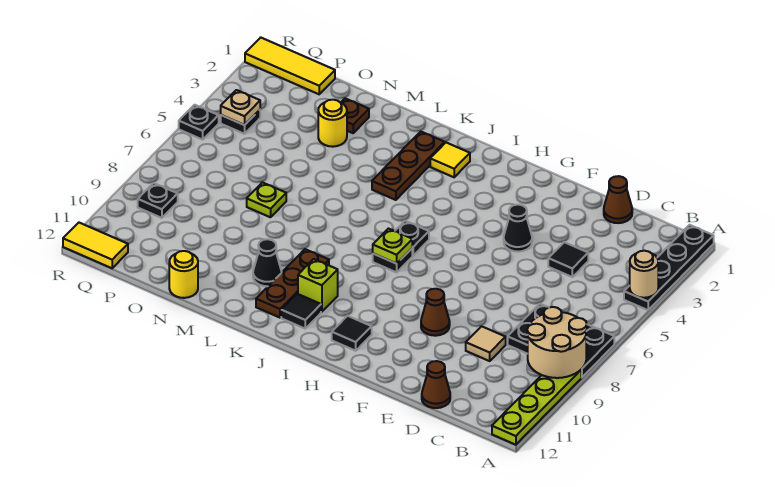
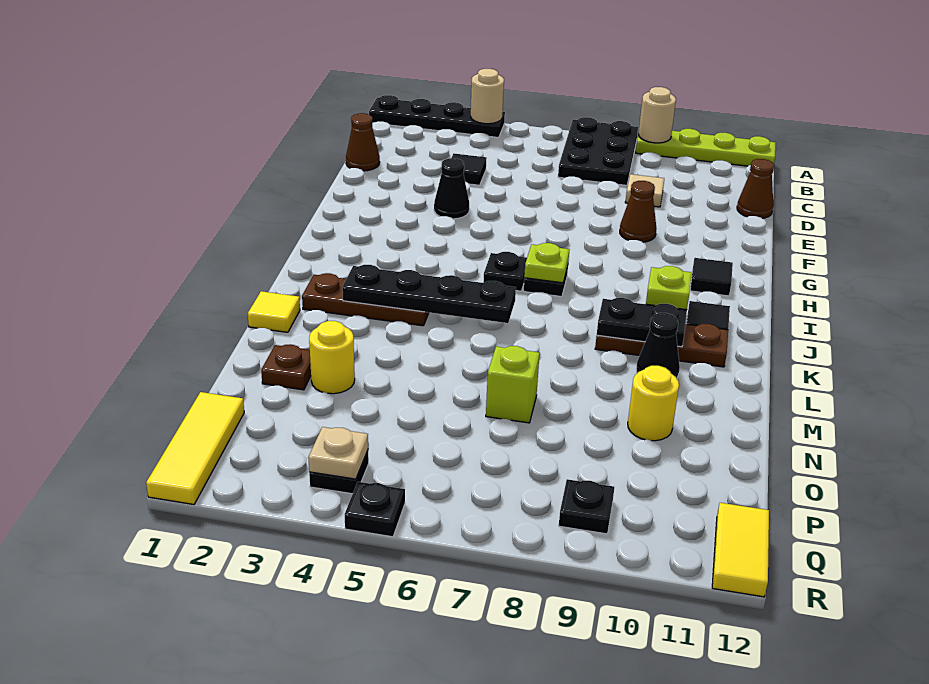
tan 2x2 round brick [527,307,587,378] -> tan 1x1 round brick [638,87,676,143]
yellow 1x1 tile [430,143,470,177] -> yellow 1x1 tile moved to [248,291,300,332]
none -> black 1x4 plate [342,265,516,323]
none -> black 1x2 plate [597,298,687,347]
lime 1x1 plate [247,182,286,217] -> lime 1x1 brick [486,346,540,423]
yellow 1x1 round brick [169,251,198,298] -> yellow 1x1 round brick moved to [628,366,679,441]

